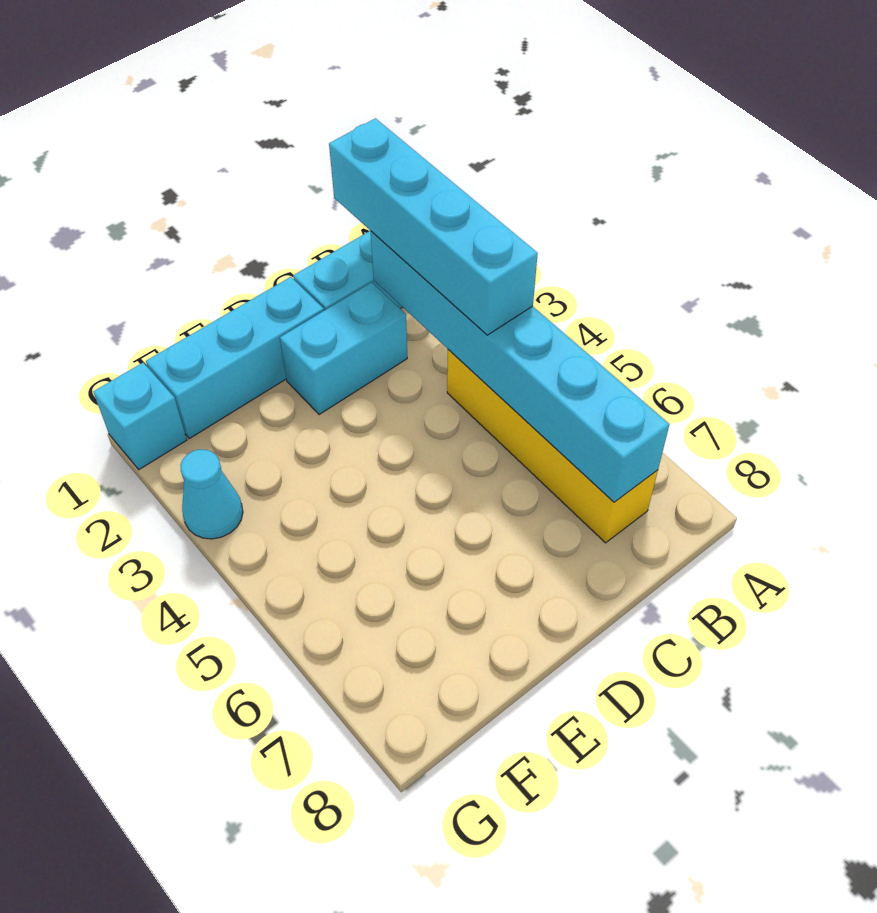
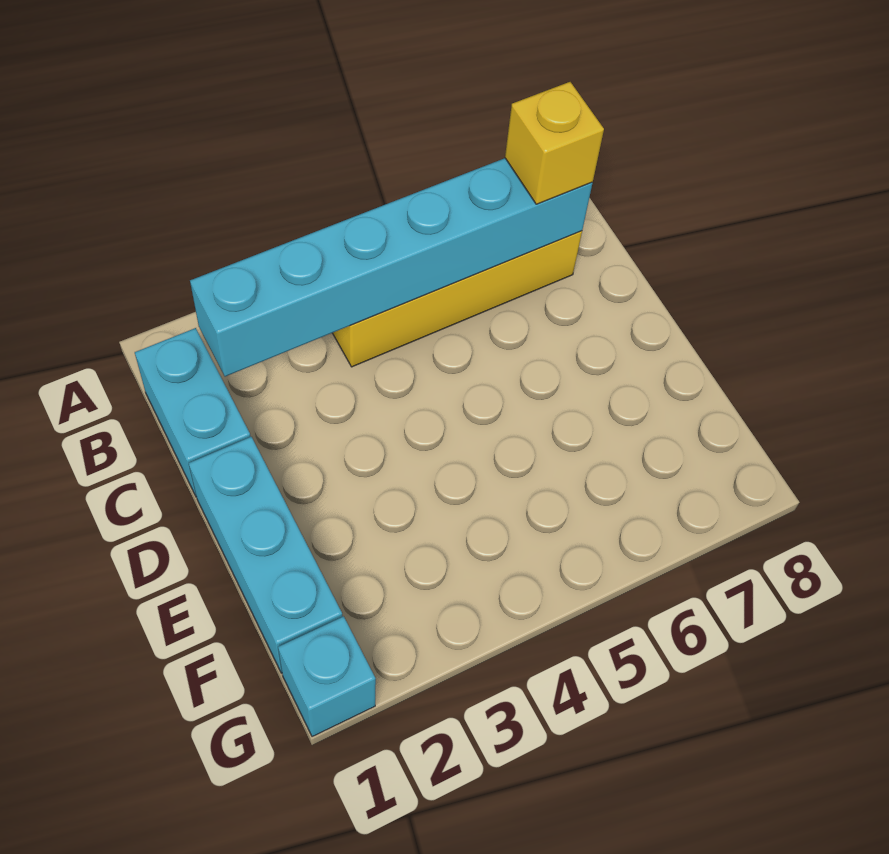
cyan 1x4 brick [329,118,538,335] -> none
none -> yellow 1x1 brick [505,82,604,204]
cyan 1x2 brick [280,282,407,415] -> none
cyan 1x1 cone [180,450,243,539] -> none

